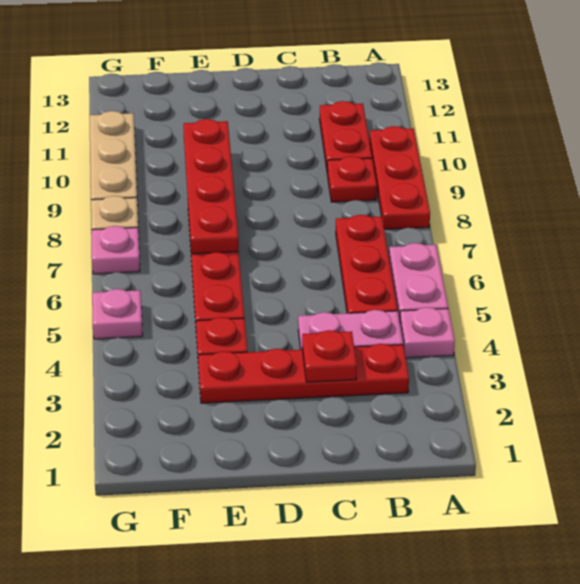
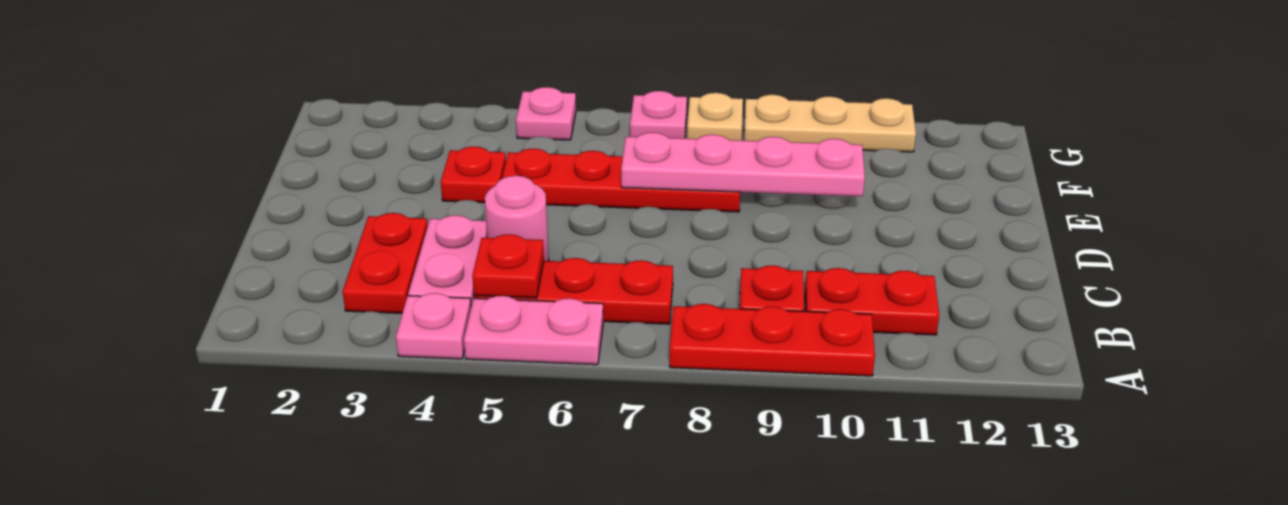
red 1x4 plate [198,344,409,403] -> red 1x2 plate [343,213,428,313]
red 1x1 plate [302,330,357,382] -> red 1x1 plate moved to [472,234,544,298]
none -> pink 1x1 round brick [485,176,549,261]
red 1x4 plate [183,119,239,254] -> pink 1x4 plate [621,133,865,196]

